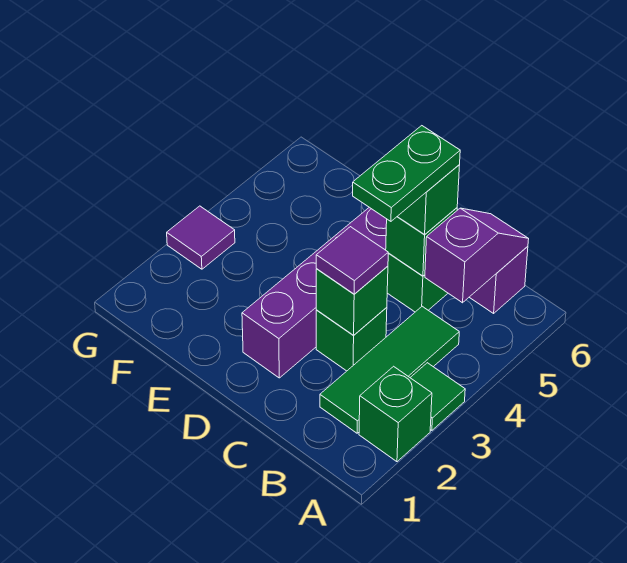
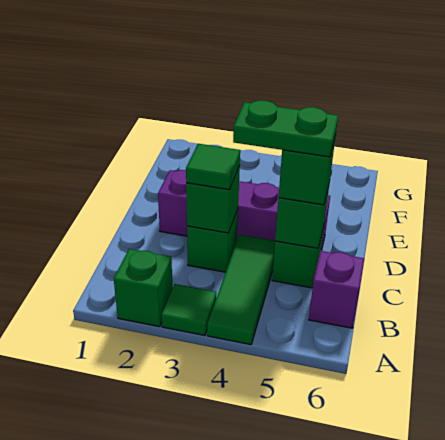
green 1x3 tile [320,306,459,433] -> green 1x3 tile turned to [207,234,275,345]
purple 1x2 slope [425,208,529,303] -> none
purple 1x1 tile [316,227,388,294] -> green 1x1 tile [186,144,240,190]
purple 1x1 tile [167,206,235,269] -> none

